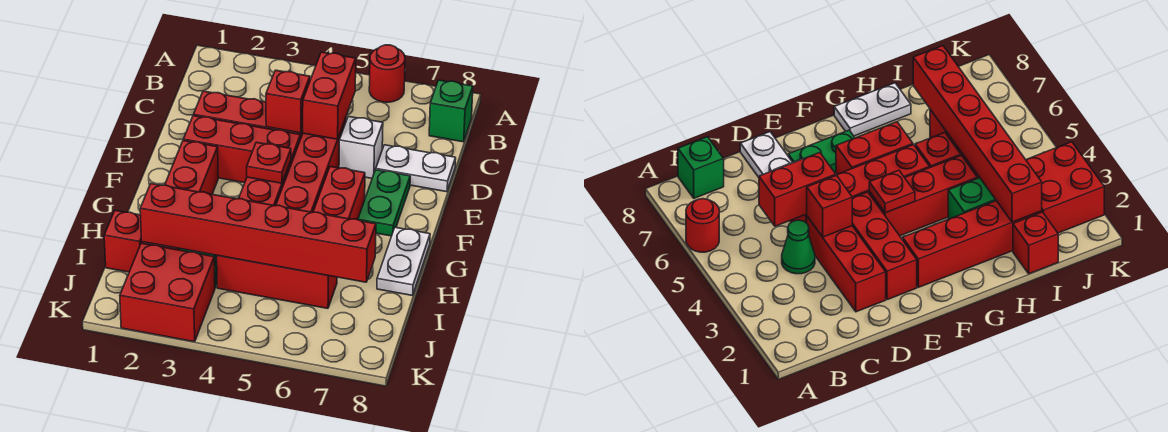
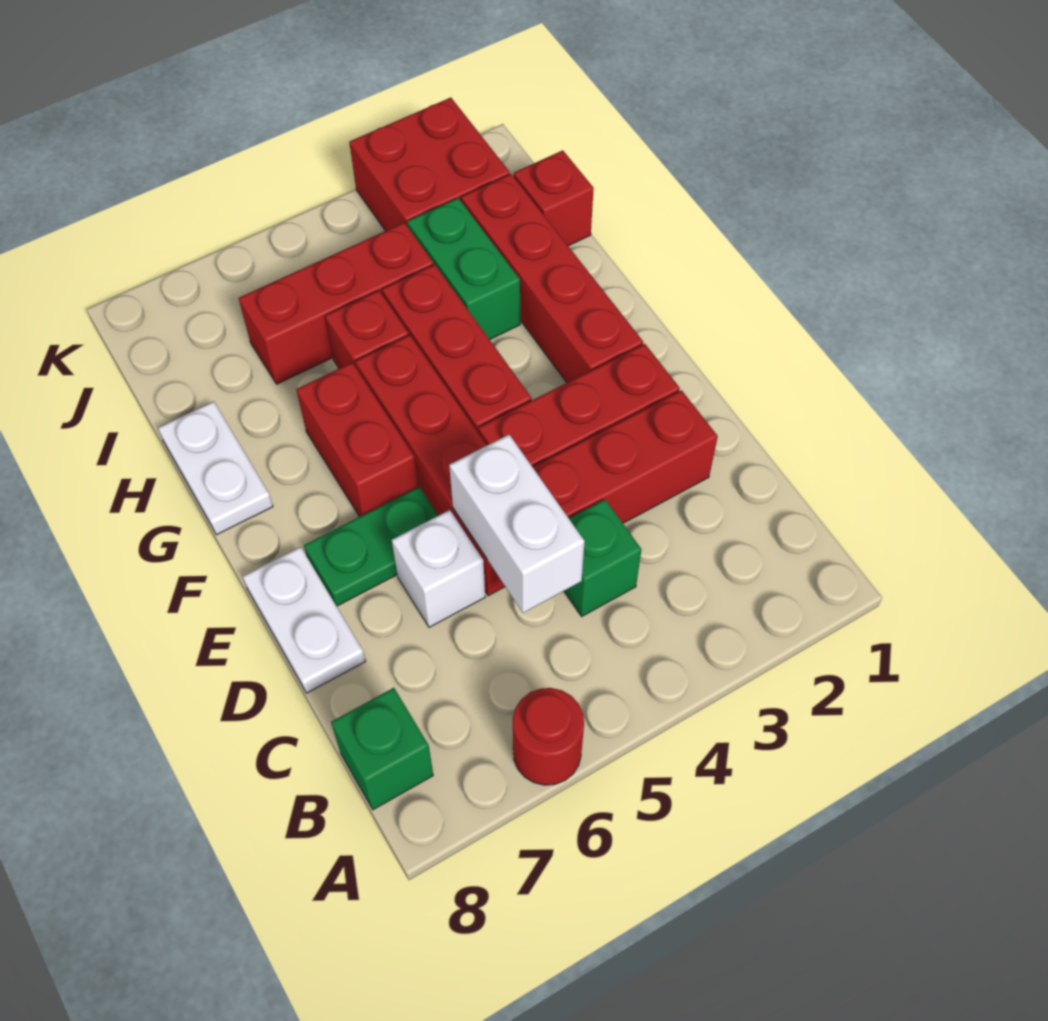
green 1x1 cone [782,220,815,274] -> green 1x1 brick [564,499,641,616]
red 1x2 brick [302,52,356,139] -> white 1x2 brick [449,435,585,613]
red 1x1 brick [266,70,310,133] -> none
white 1x2 plate [376,145,456,192] -> white 1x2 plate turned to [243,547,365,693]
green 1x2 plate [358,170,410,236] -> green 1x2 plate turned to [304,487,438,606]
red 1x1 plate [247,142,291,183] -> none
red 1x6 brick [140,184,376,282] -> none

